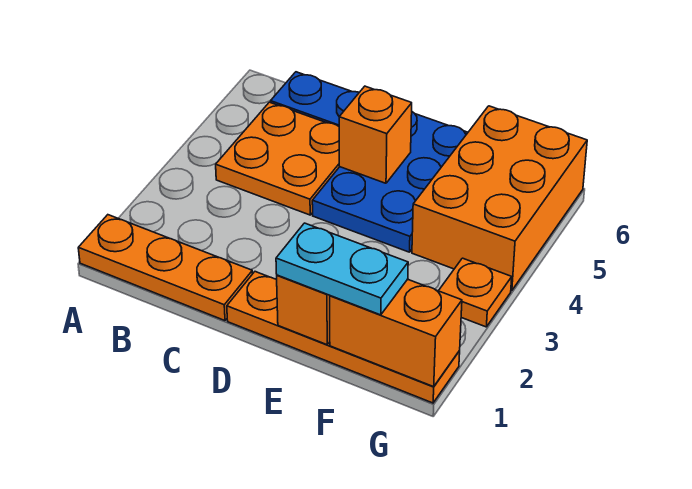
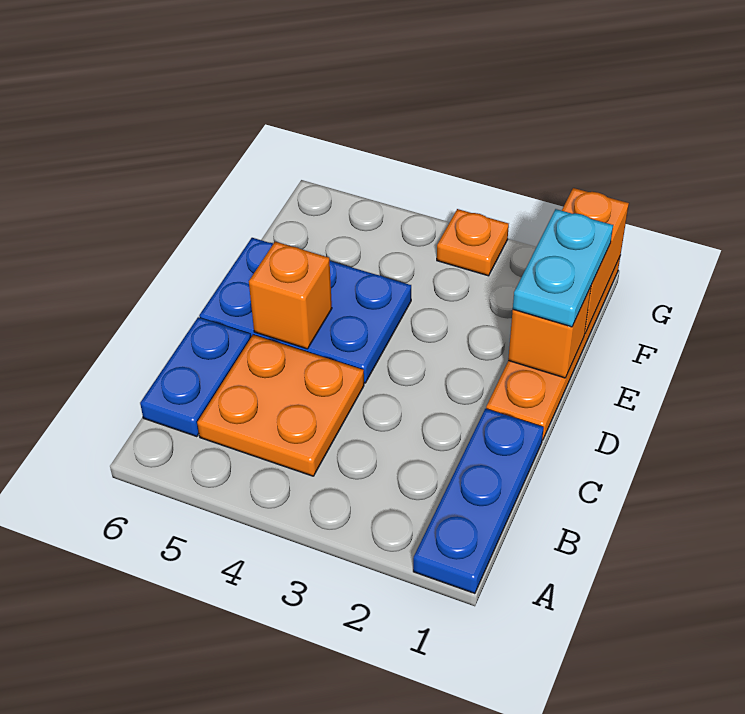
orange 1x3 plate [78,215,253,321] -> blue 1x3 plate [413,409,544,593]
orange 2x3 brick [412,106,587,291] -> none

